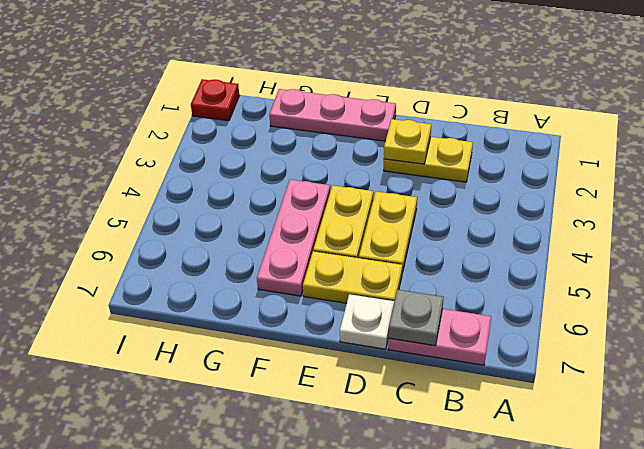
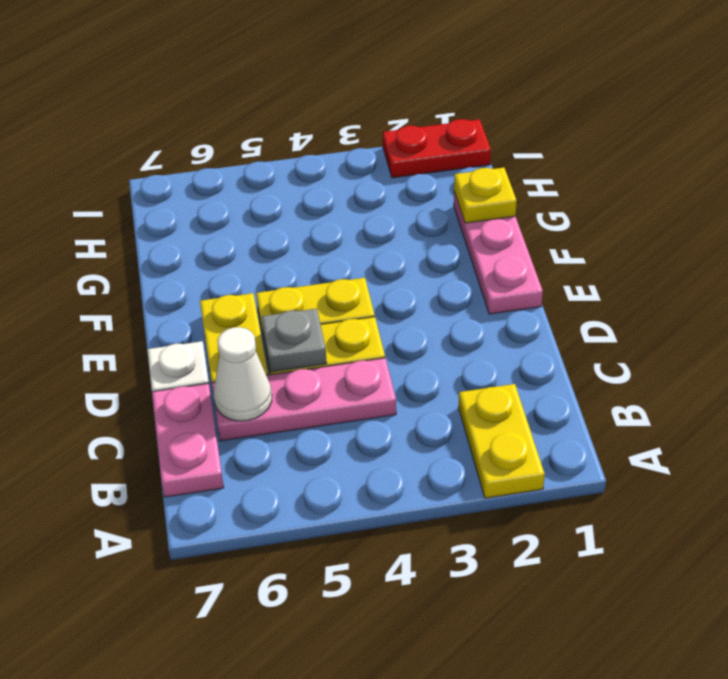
yellow 1x2 plate [384,137,473,182] -> yellow 1x2 plate moved to [458,384,545,498]
none -> white 1x1 cone [214,327,272,421]
grey 1x1 plate [389,290,443,346] -> grey 1x1 plate moved to [262,309,327,372]
yellow 1x1 plate [384,119,431,164] -> yellow 1x1 plate moved to [454,168,517,223]
pink 1x3 plate [257,180,330,296] -> pink 1x3 plate moved to [212,358,396,441]
red 1x1 plate [191,79,239,121] -> red 1x2 plate [383,119,491,178]

